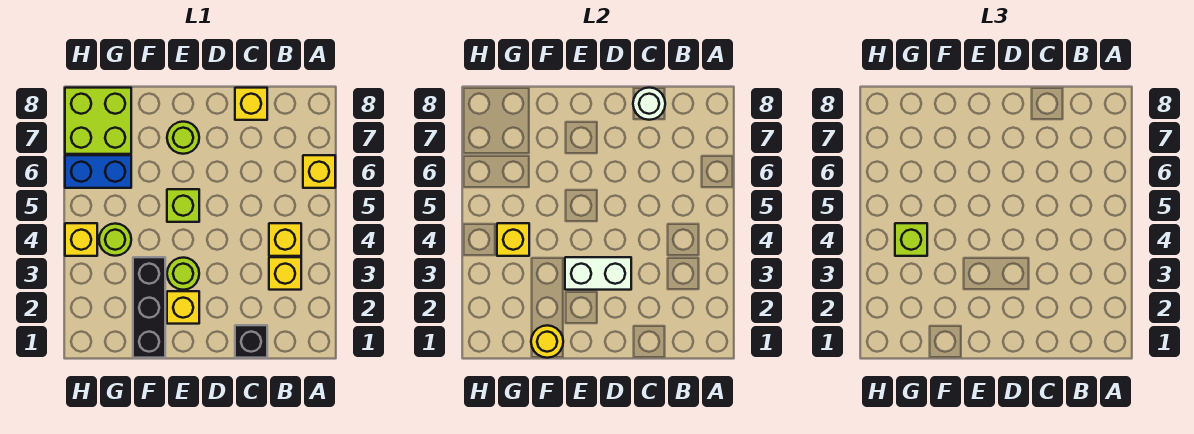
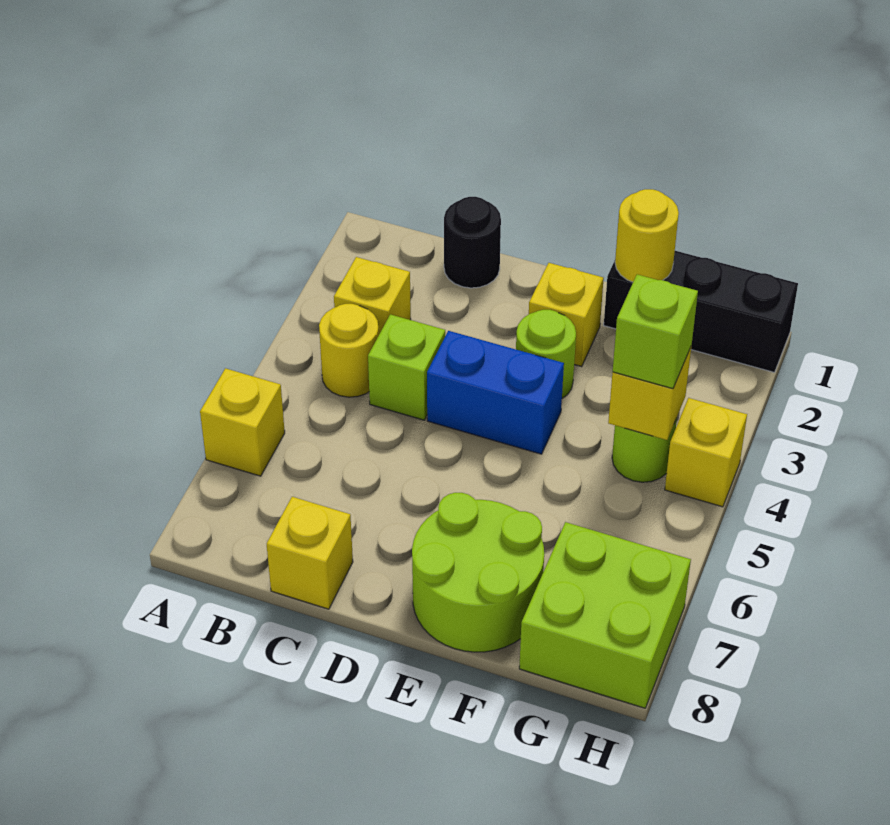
yellow 1x1 brick [269,223,301,256] -> yellow 1x1 round brick [319,304,379,397]
black 1x1 brick [235,325,267,358] -> black 1x1 round brick [444,197,501,288]
white 1x1 round brick [633,88,665,120] -> none
white 1x2 brick [565,257,631,290] -> none
lime 1x1 brick [167,189,199,222] -> lime 1x1 brick moved to [368,314,445,420]
lime 1x1 round brick [167,122,199,154] -> lime 2x2 round brick [412,493,544,652]
black 1x3 brick [133,257,165,358] -> black 1x3 brick turned to [604,251,798,372]
blue 1x2 brick [65,155,131,188] -> blue 1x2 brick moved to [427,331,564,454]

